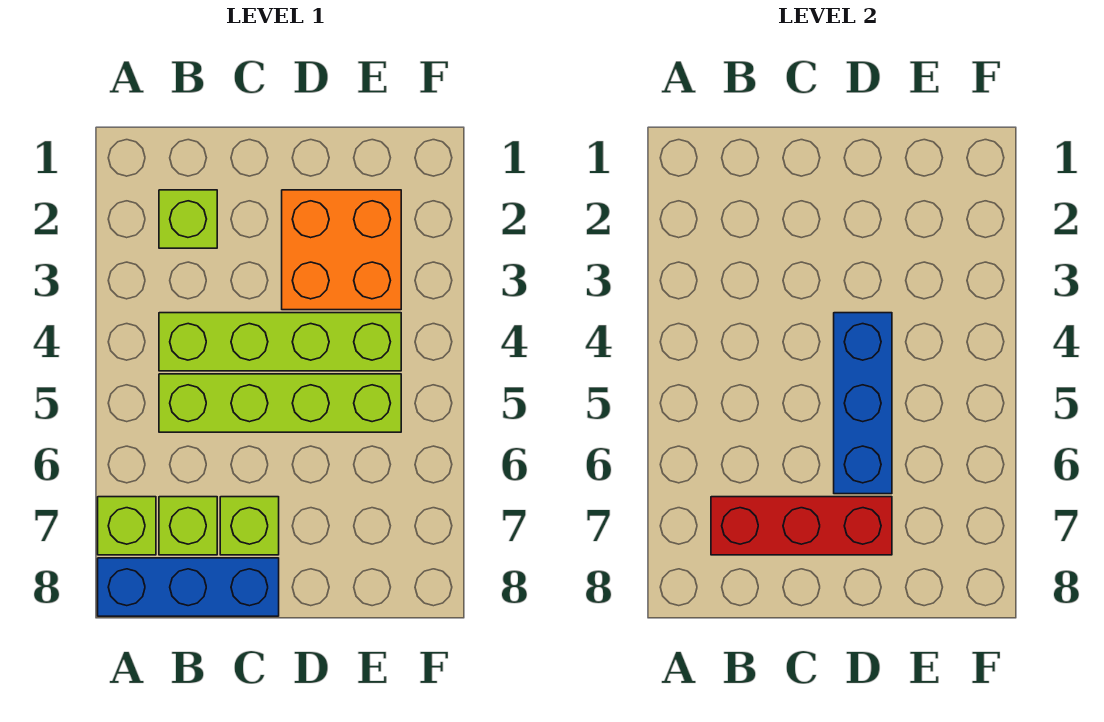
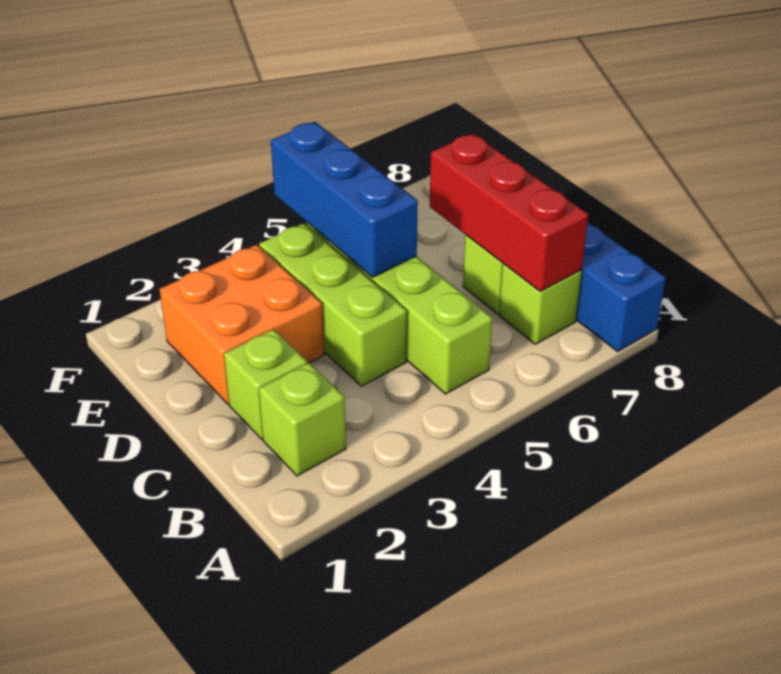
lime 1x1 brick [98,497,156,555] -> lime 1x1 brick moved to [224,329,307,439]
lime 1x4 brick [159,313,401,371] -> lime 1x3 brick [259,223,407,386]
blue 1x3 brick [834,313,892,494] -> blue 1x3 brick turned to [271,122,418,277]

